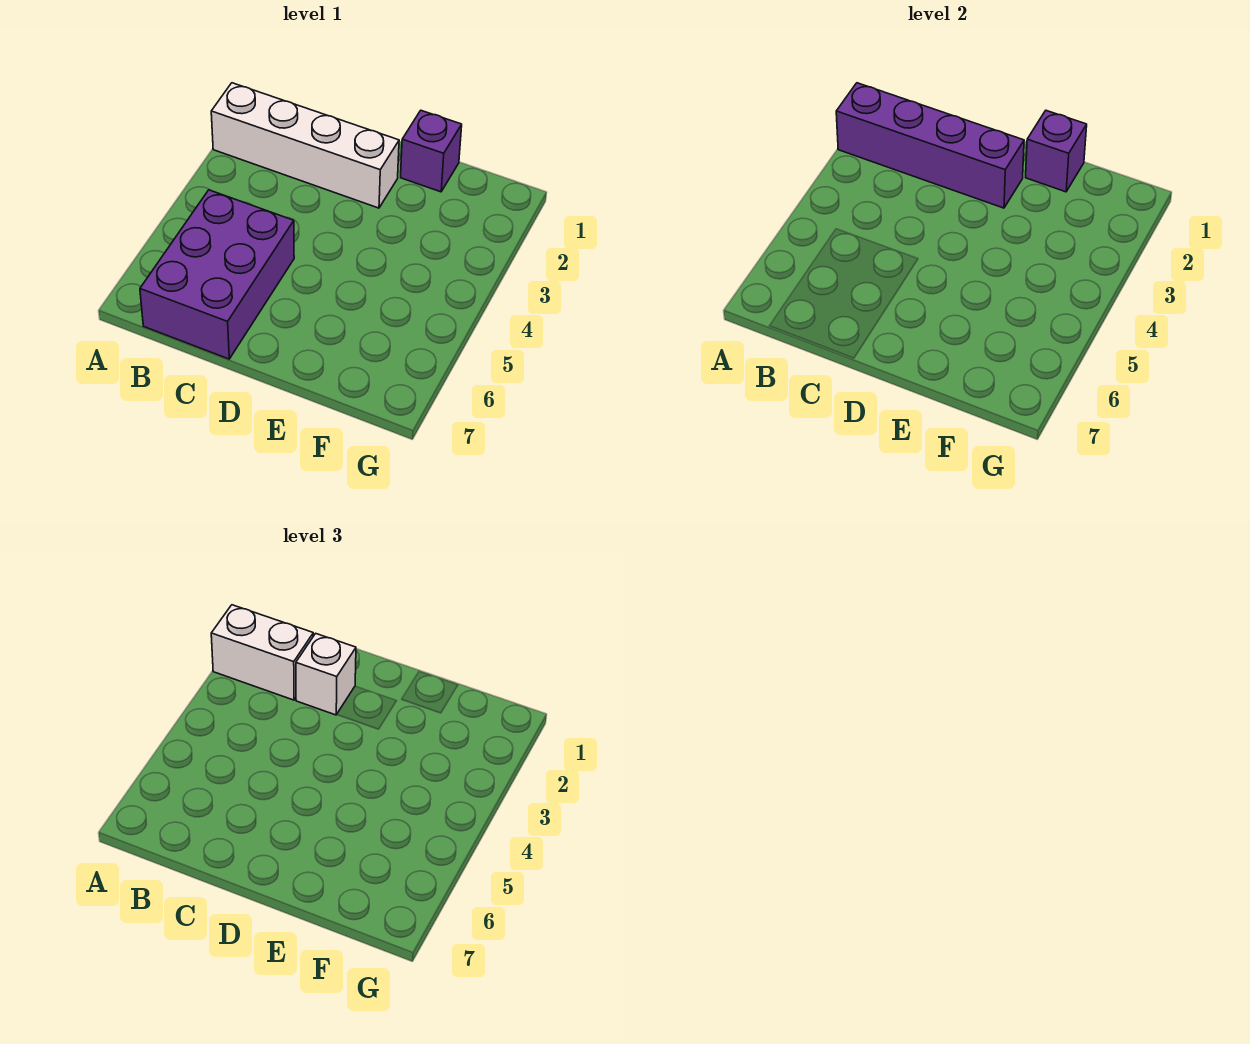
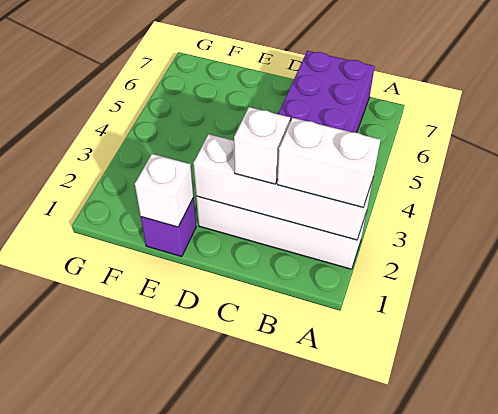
purple 1x4 brick [836,83,1024,208] -> white 1x4 brick [193,134,373,240]
purple 1x1 brick [1026,111,1087,192] -> white 1x1 brick [135,154,193,227]

